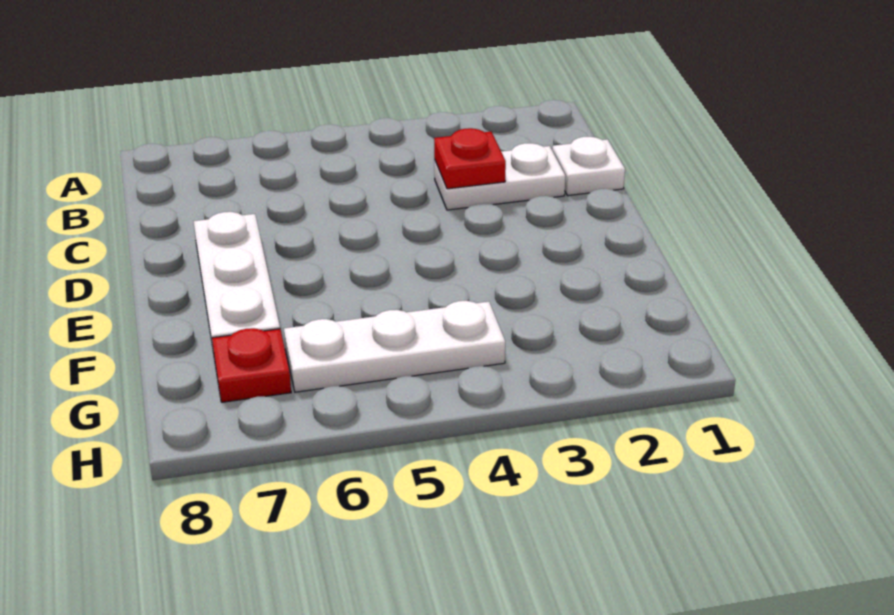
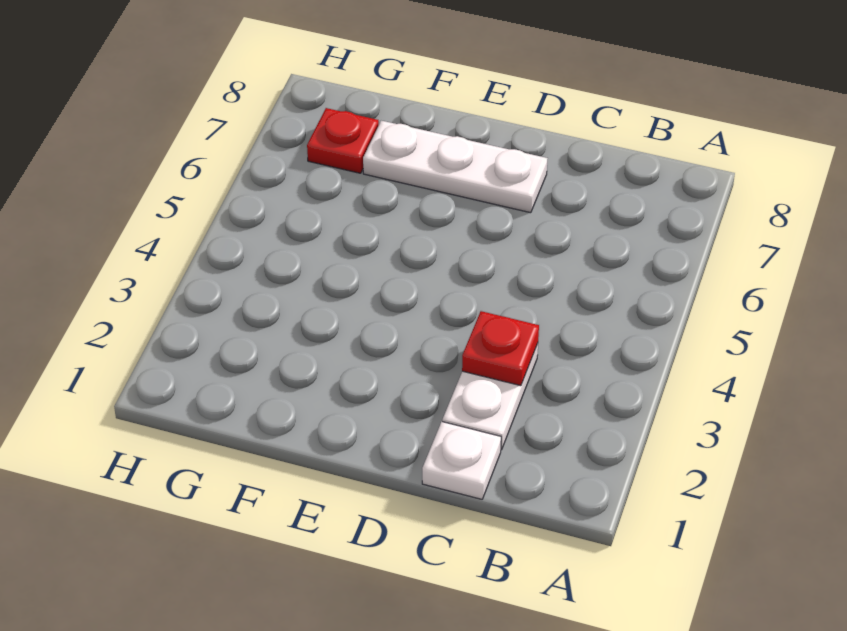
white 1x3 plate [284,301,505,392] -> none

